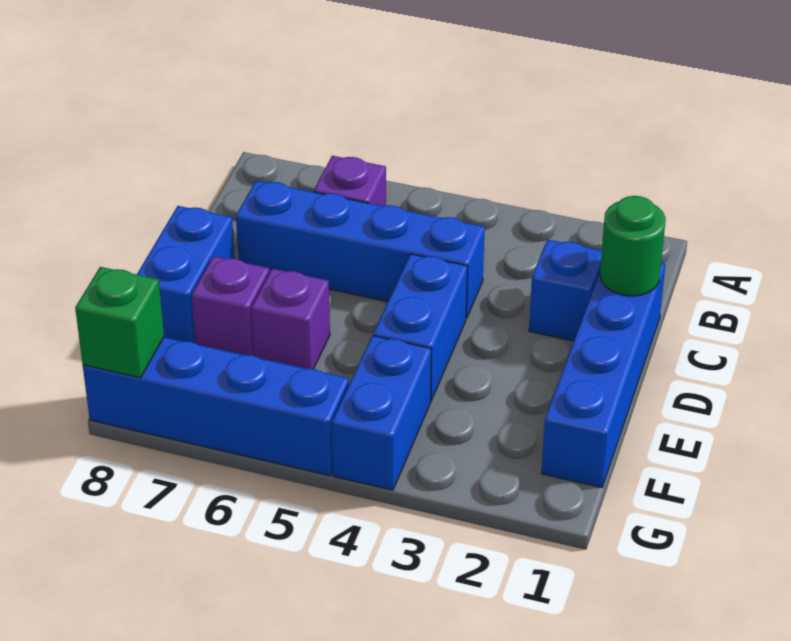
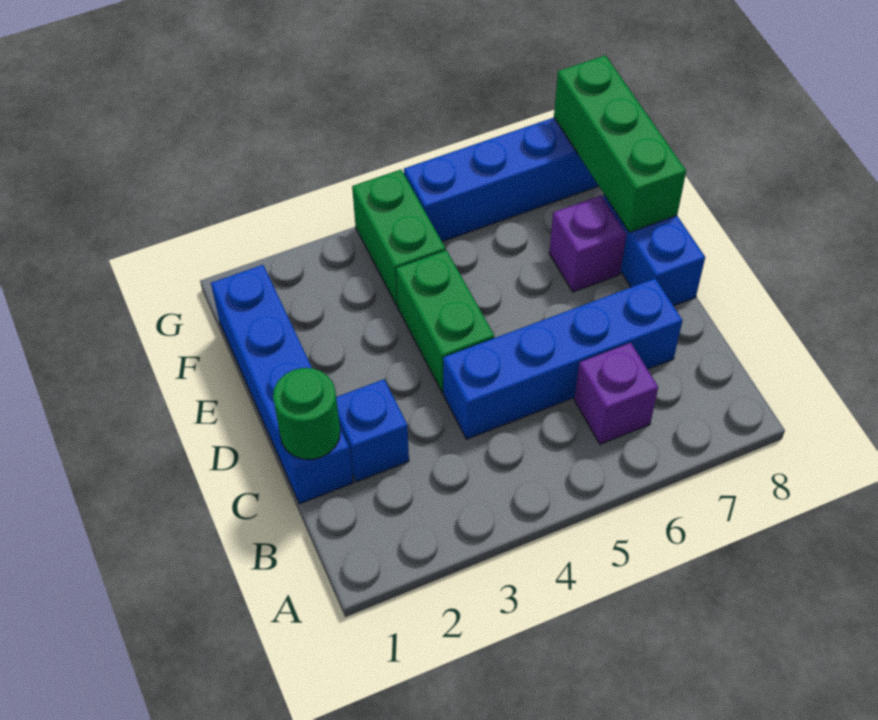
blue 1x2 brick [373,254,468,401] -> green 1x2 brick [396,250,494,393]
purple 1x1 brick [251,269,330,369] -> none
blue 1x2 brick [332,336,431,490] -> green 1x2 brick [352,170,446,306]
green 1x1 brick [75,267,164,378] -> green 1x3 brick [554,55,686,232]

